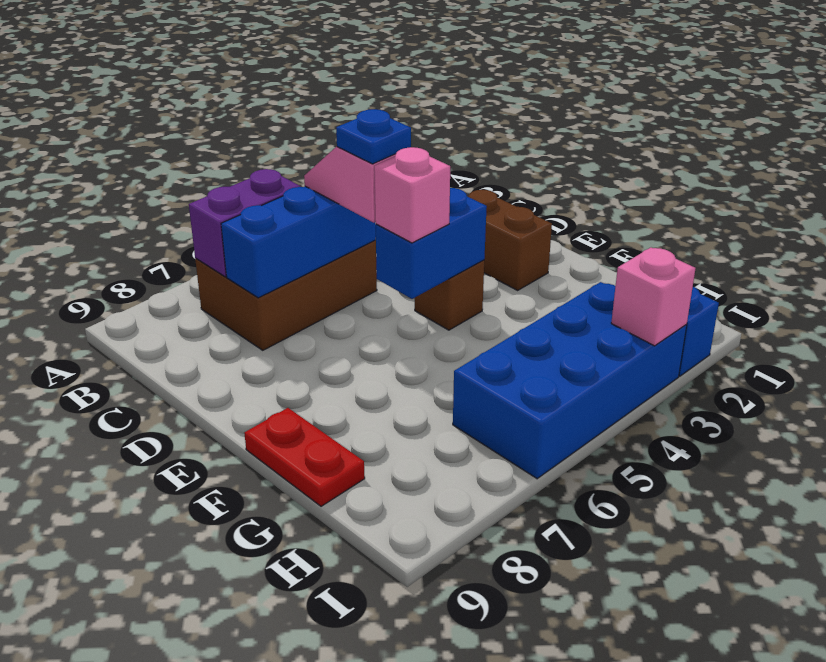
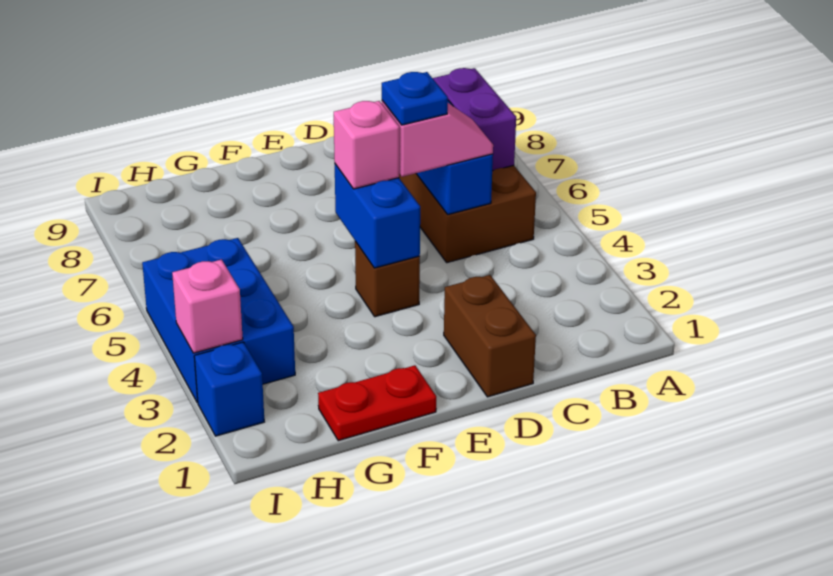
brown 1x2 brick [468,190,552,290] -> brown 1x2 brick turned to [444,275,536,397]
red 1x2 plate [245,408,365,506] -> red 1x2 plate moved to [318,365,436,441]
blue 2x4 brick [453,282,687,479] -> blue 2x3 brick [142,238,295,403]

